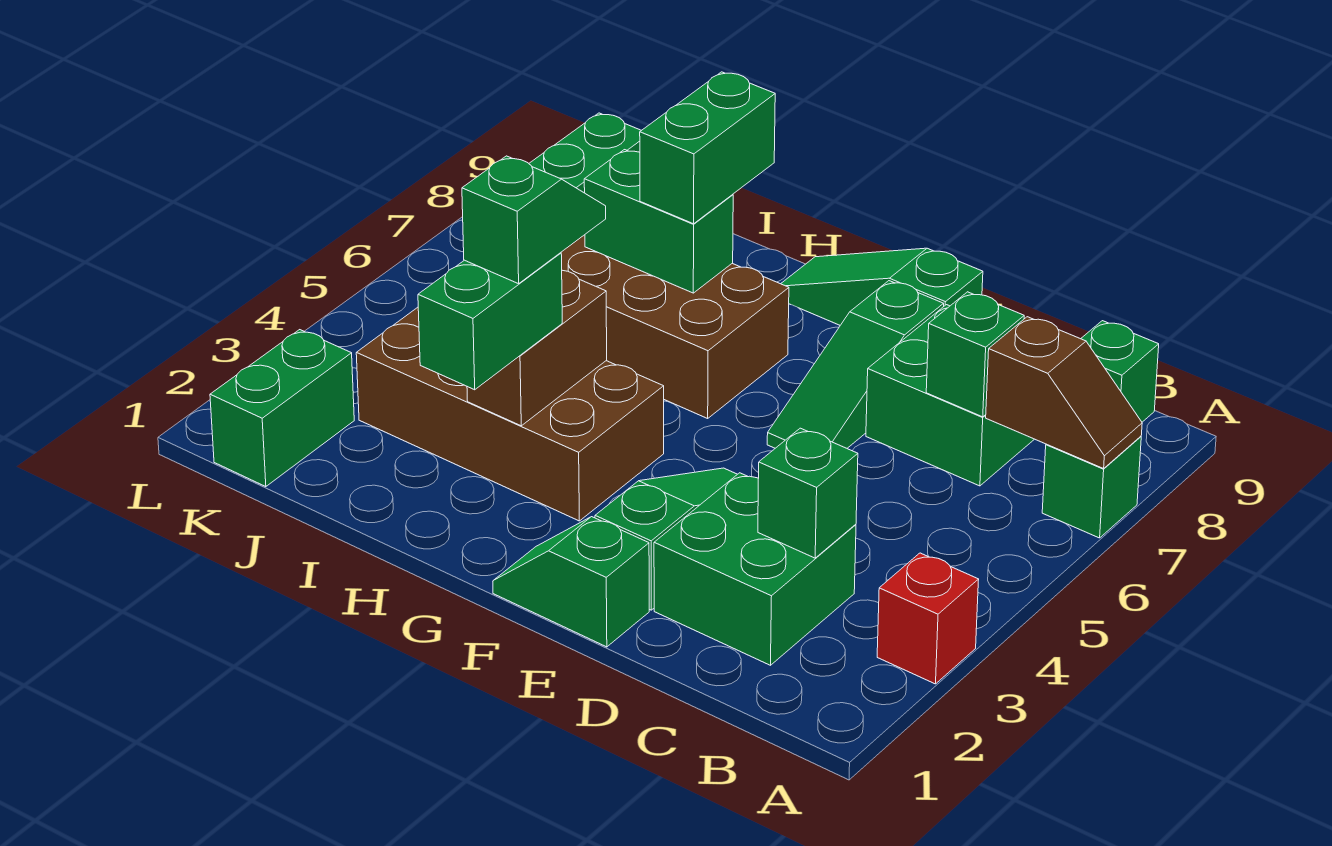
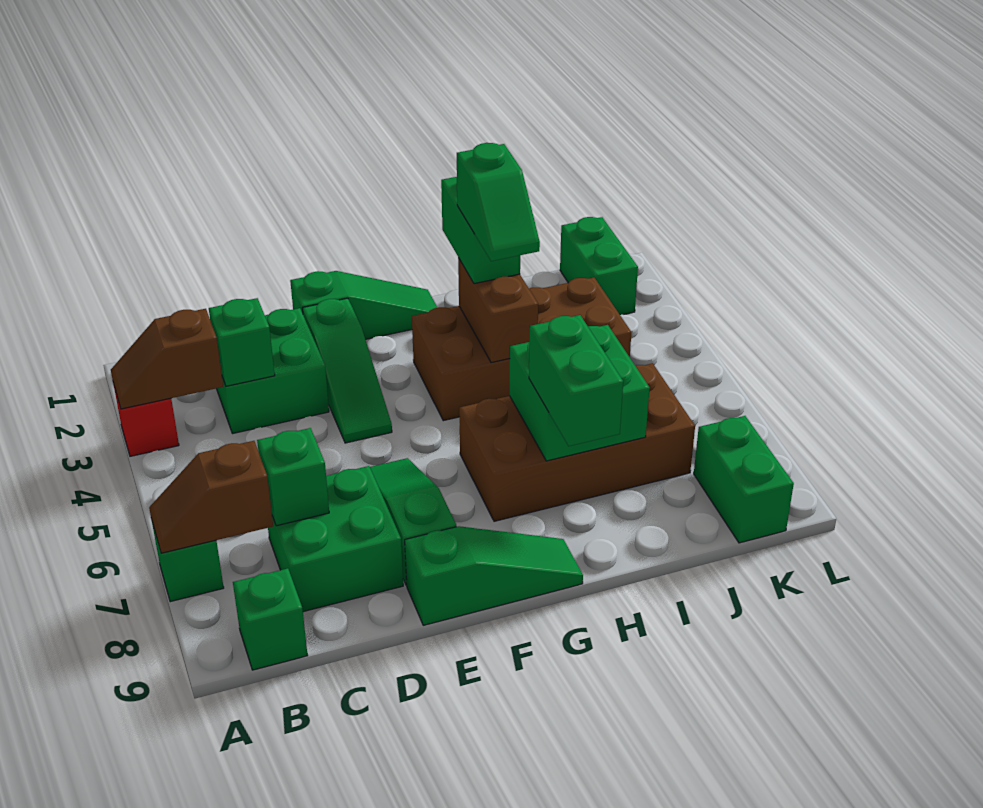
none -> brown 1x2 slope [111,309,223,409]
green 1x2 slope [493,517,649,647] -> green 1x3 slope [290,271,438,339]
green 1x2 brick [584,150,733,293] -> green 2x2 brick [510,325,650,461]

